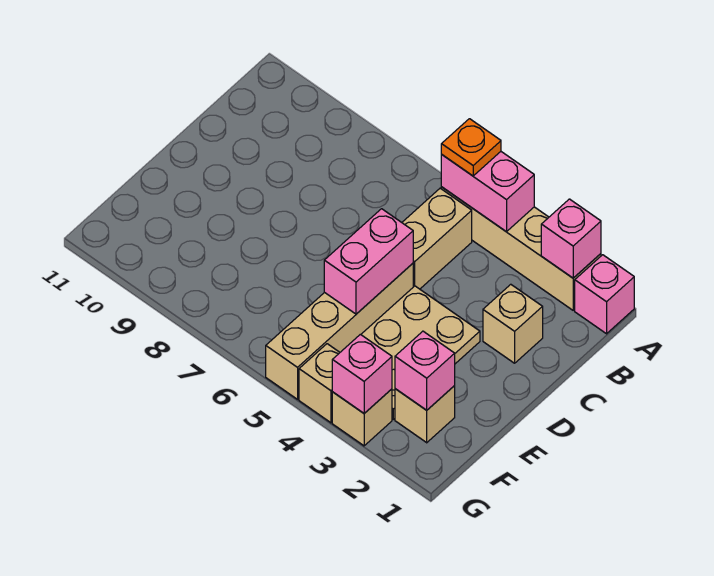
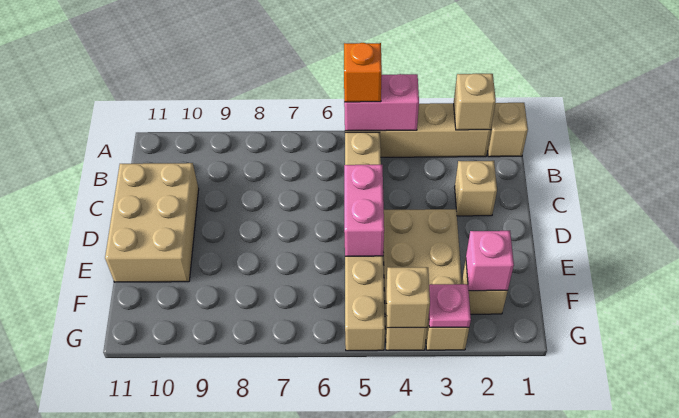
pink 1x1 brick [575,255,634,334] -> tan 1x1 brick [487,103,528,157]
pink 1x1 brick [541,199,601,278] -> tan 1x1 brick [454,73,496,130]
orange 1x1 plate [441,119,501,176] -> orange 1x1 brick [344,43,382,102]
none -> tan 2x3 brick [105,163,199,282]
pink 1x1 brick [332,334,392,413] -> pink 1x1 plate [429,284,471,327]
none -> tan 1x1 brick [386,267,430,328]

